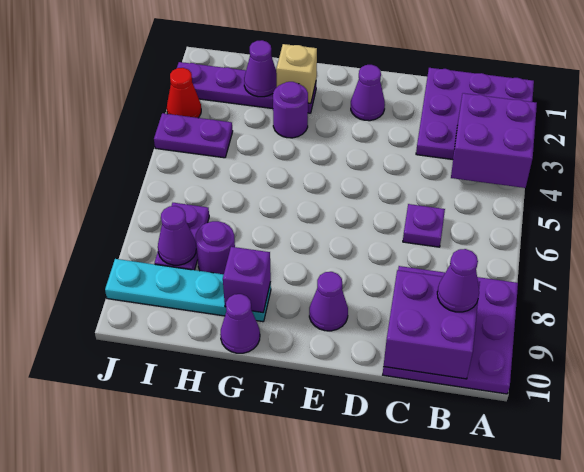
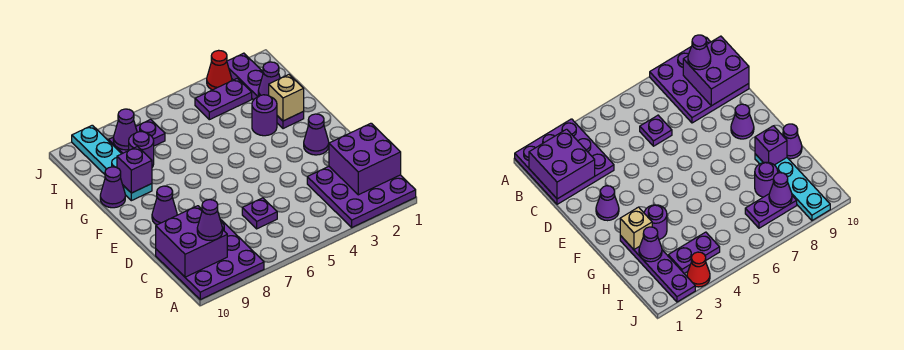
purple 2x2 brick [451,93,537,188] -> purple 2x2 brick moved to [329,123,401,195]
purple 1x2 plate [154,113,233,158] -> purple 1x2 plate turned to [195,78,252,120]

